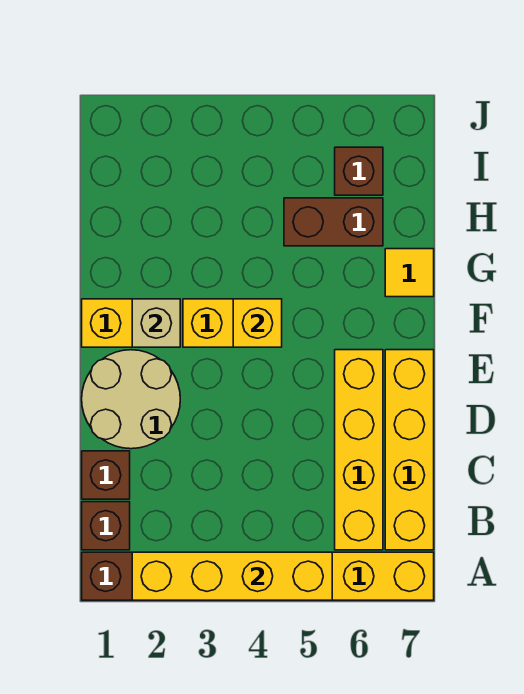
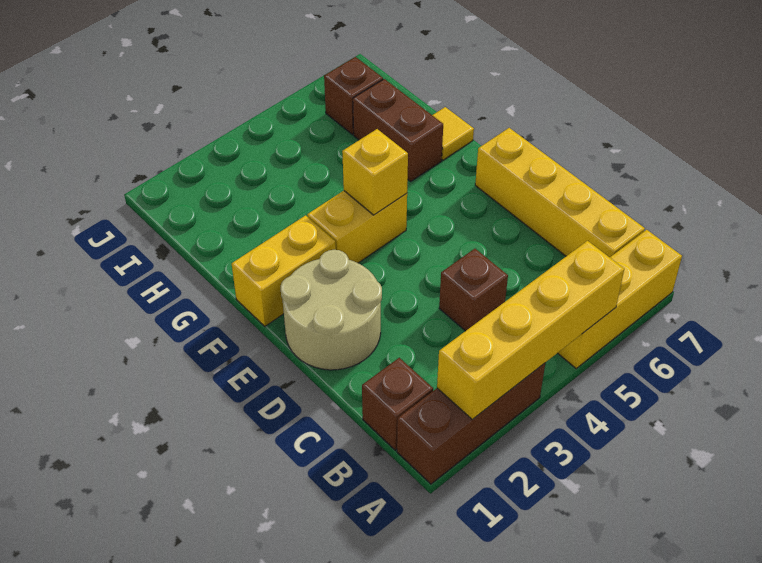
yellow 1x4 brick [335,350,383,550] -> none
brown 1x1 brick [82,451,130,499] -> brown 1x1 brick moved to [439,249,508,331]
tan 1x1 brick [132,299,180,347] -> none
brown 1x2 brick [284,198,383,246] -> brown 1x2 brick turned to [353,79,443,181]

